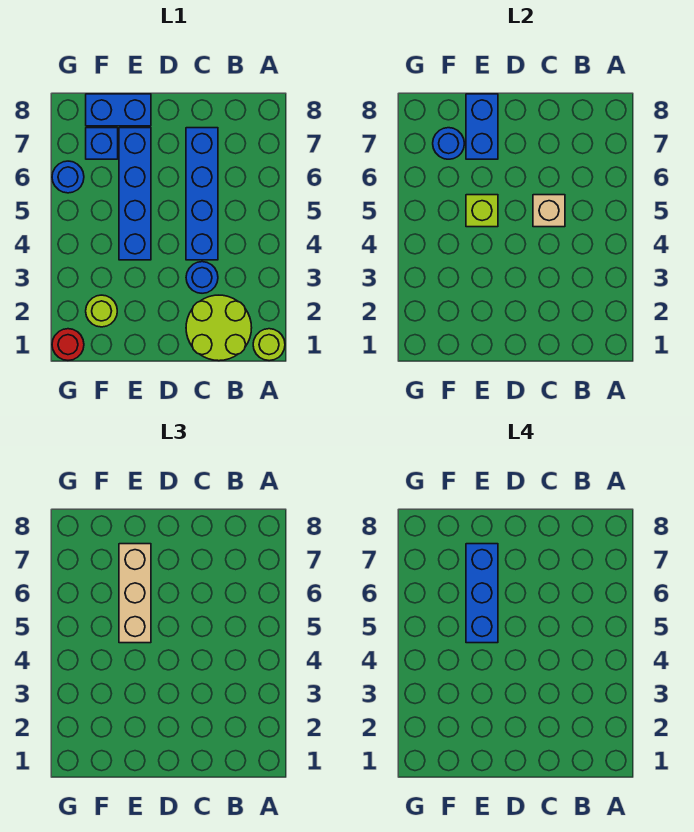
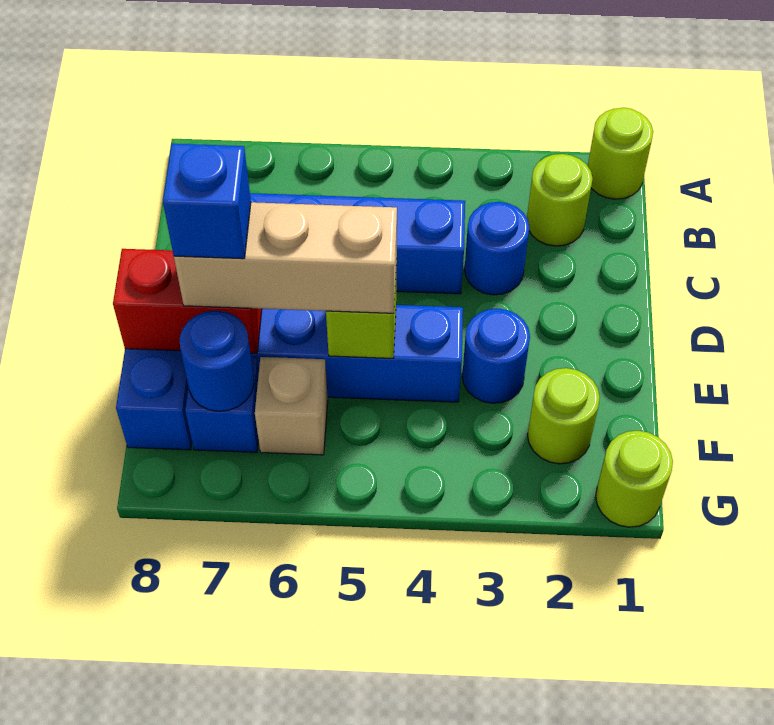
lime 2x2 round brick [186,295,252,361] -> lime 1x1 round brick [527,154,593,246]
tan 1x1 brick [533,195,565,227] -> tan 1x1 brick moved to [255,357,328,455]
blue 1x3 brick [466,544,498,643] -> blue 1x1 brick [163,144,251,259]
blue 1x2 brick [466,94,498,159] -> red 1x2 brick [113,249,262,353]
red 1x1 round brick [52,329,84,360] -> lime 1x1 round brick [596,431,673,527]
blue 1x1 round brick [52,161,84,193] -> blue 1x1 round brick moved to [462,309,530,403]

